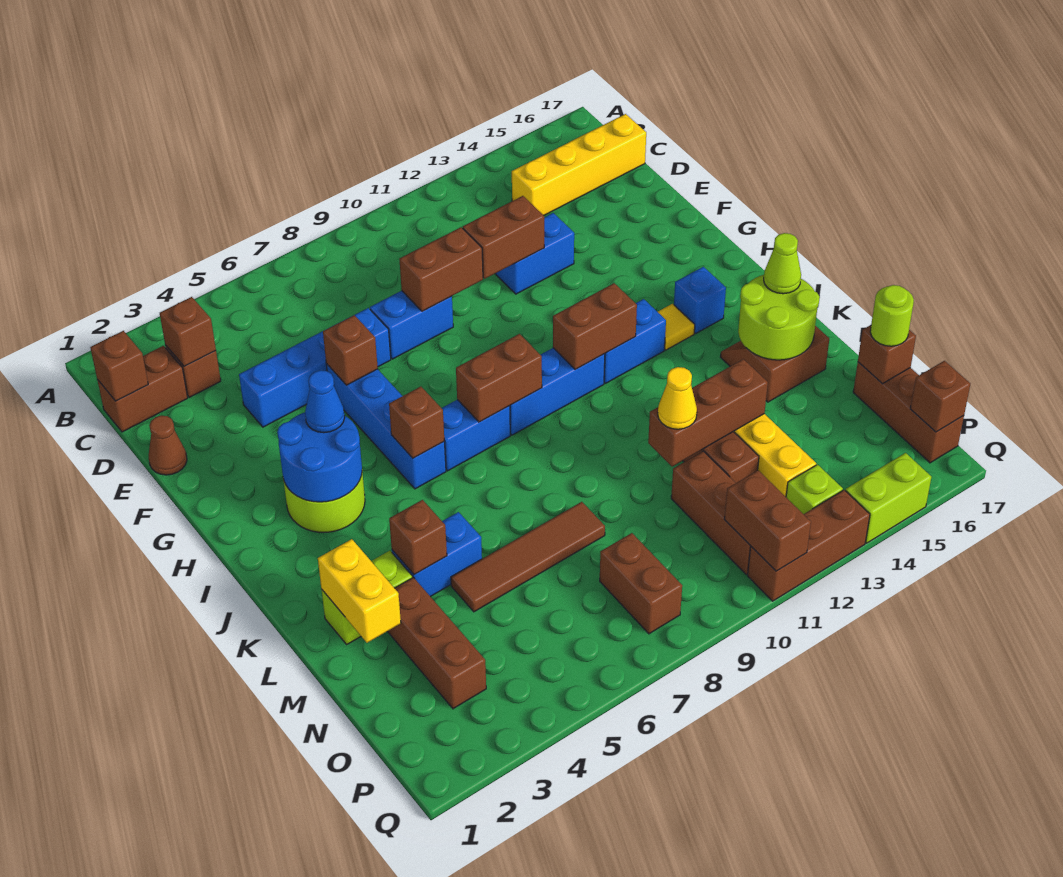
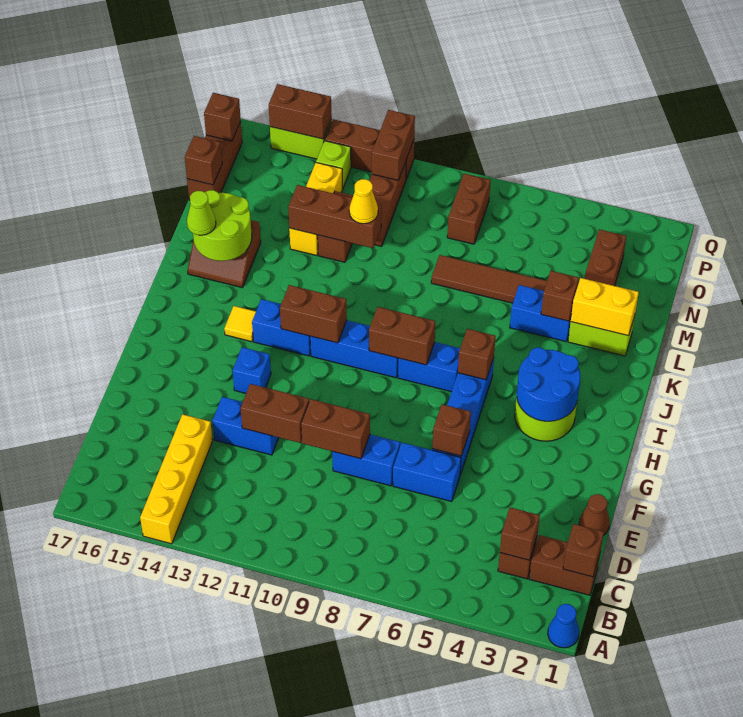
yellow 1x4 brick [512,114,646,215] -> yellow 1x4 brick turned to [140,414,213,544]
blue 1x4 brick [239,308,391,427] -> blue 1x2 brick [393,443,461,502]
blue 1x1 cone [305,370,345,433] -> blue 1x1 cone moved to [548,604,579,648]
blue 1x1 brick [674,267,726,333] -> blue 1x1 brick moved to [232,347,271,393]
yellow 1x2 brick [318,539,401,643] -> yellow 1x2 brick turned to [571,278,639,336]
lime 1x1 round brick [870,285,914,346] -> none
none -> brown 1x2 brick [269,84,332,139]

